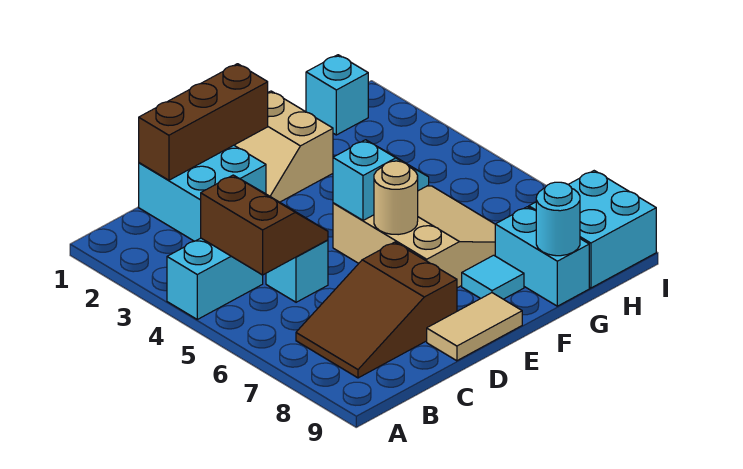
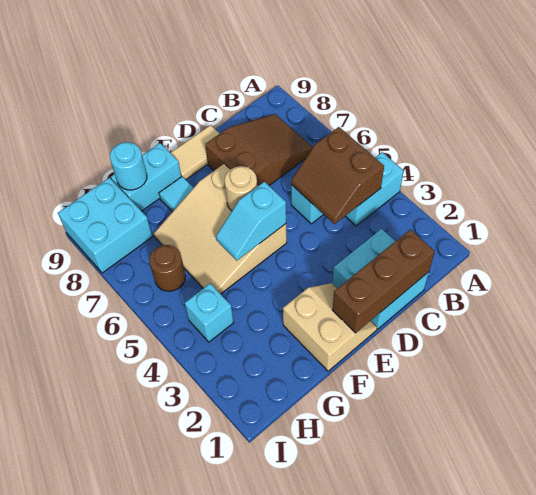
cyan 1x2 brick [495,207,589,306] -> cyan 1x2 brick turned to [111,143,181,211]
cyan 1x1 brick [306,55,368,135] -> cyan 1x1 brick moved to [185,284,234,342]
none -> brown 1x1 round brick [149,245,186,291]

